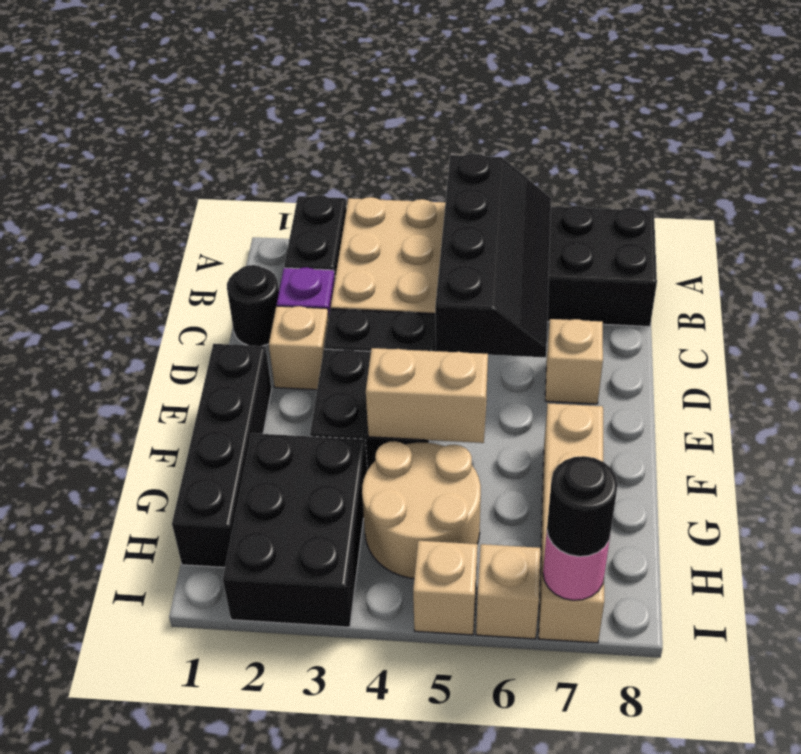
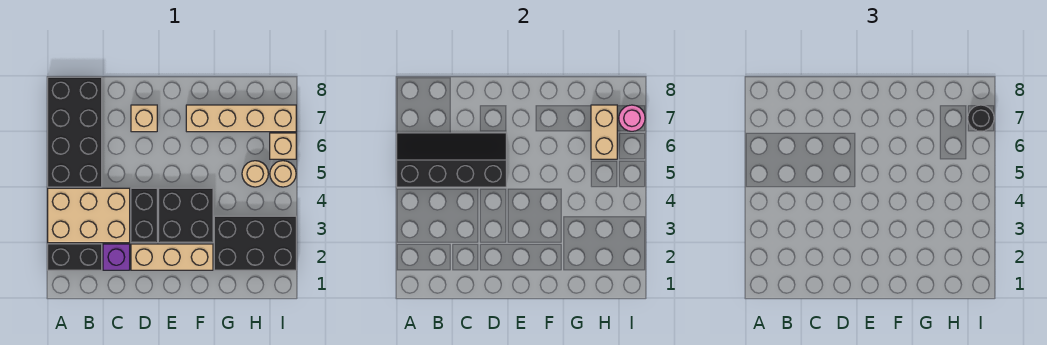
black 1x1 round brick [227,265,279,346] -> none
tan 1x1 brick [269,306,329,390] -> tan 1x3 brick [131,244,213,270]
black 1x4 brick [172,344,272,567] -> none
tan 1x2 brick [366,348,488,443] -> tan 1x2 brick moved to [591,105,617,159]
tan 2x2 round brick [362,441,481,579] -> tan 1x1 round brick [242,161,268,187]
tan 1x1 brick [413,541,478,635] -> tan 1x1 round brick [270,161,296,187]

